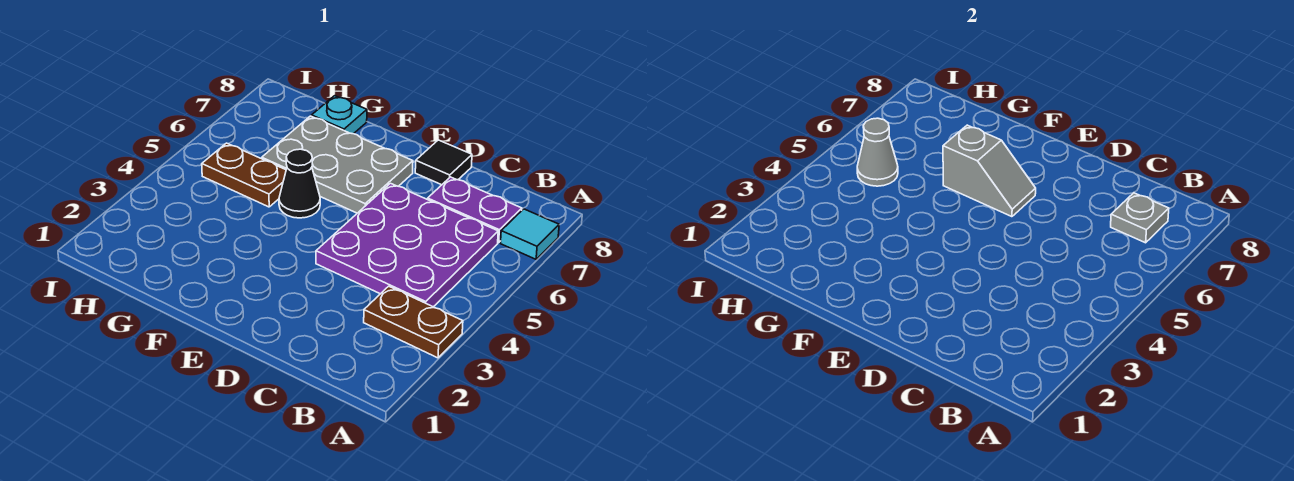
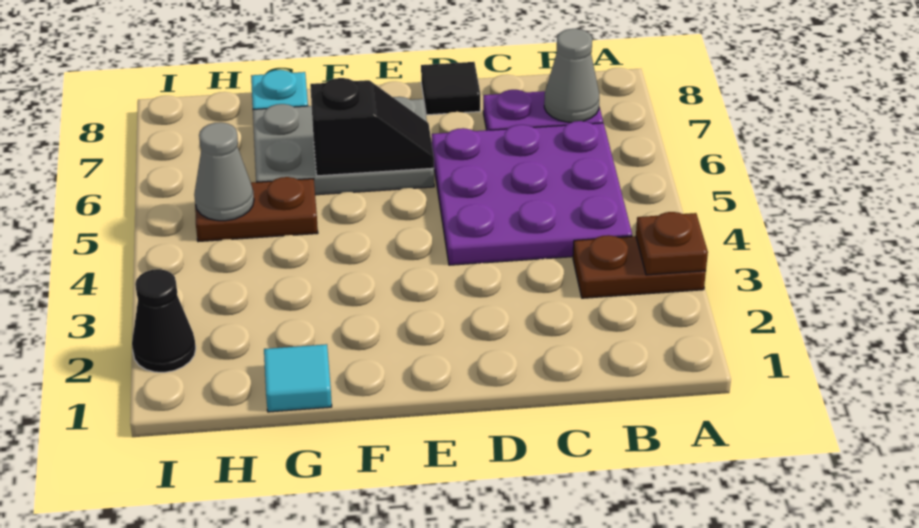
none -> brown 1x1 plate [636,212,708,275]
cyan 1x1 tile [501,209,559,259] -> cyan 1x1 tile moved to [264,344,332,412]
grey 1x1 plate [1111,193,1169,243] -> grey 1x1 cone [544,29,599,122]
grey 1x2 slope [943,125,1036,217] -> black 1x2 slope [310,78,434,176]
black 1x1 cone [279,149,320,218] -> black 1x1 cone moved to [132,269,196,372]

